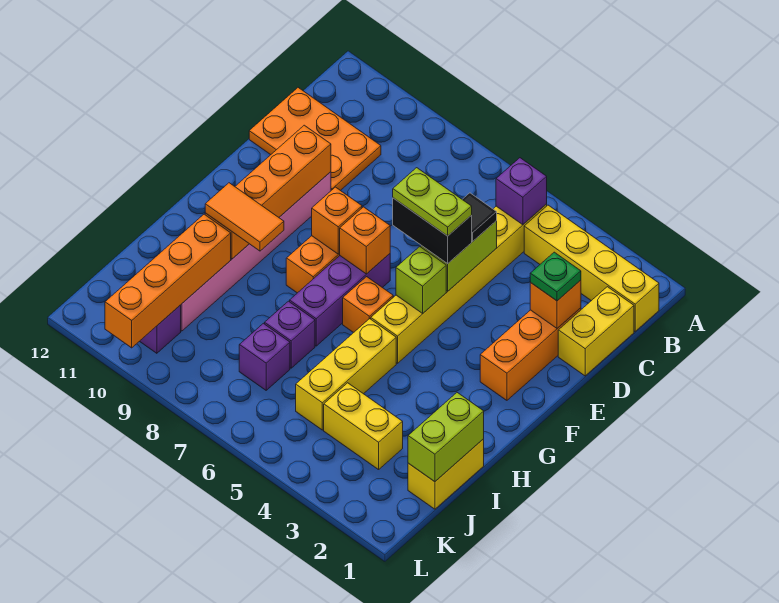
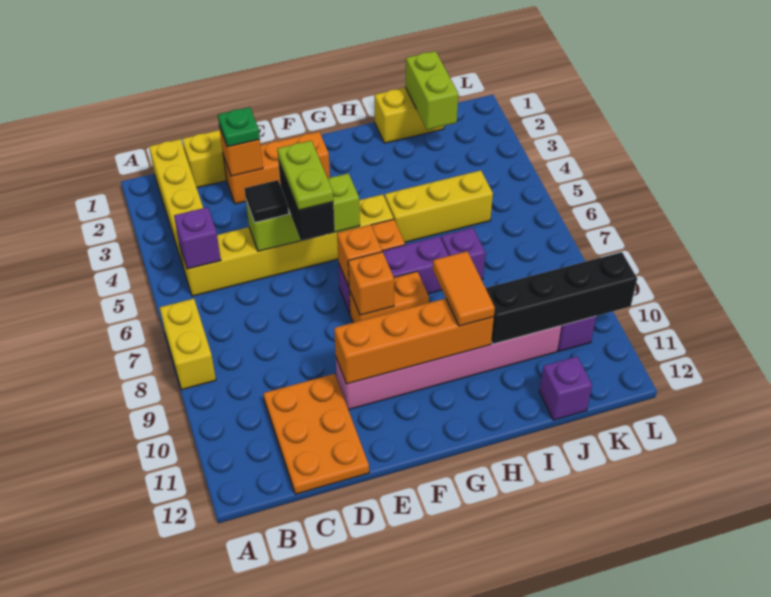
lime 1x2 brick [408,393,484,482] -> lime 1x2 brick turned to [405,51,458,130]
orange 1x4 brick [105,214,231,348] -> black 1x4 brick [486,252,637,344]
yellow 1x2 brick [324,383,403,470] -> yellow 1x2 brick moved to [160,299,216,390]
purple 1x1 brick [239,323,290,390] -> purple 1x1 brick moved to [539,357,592,420]

